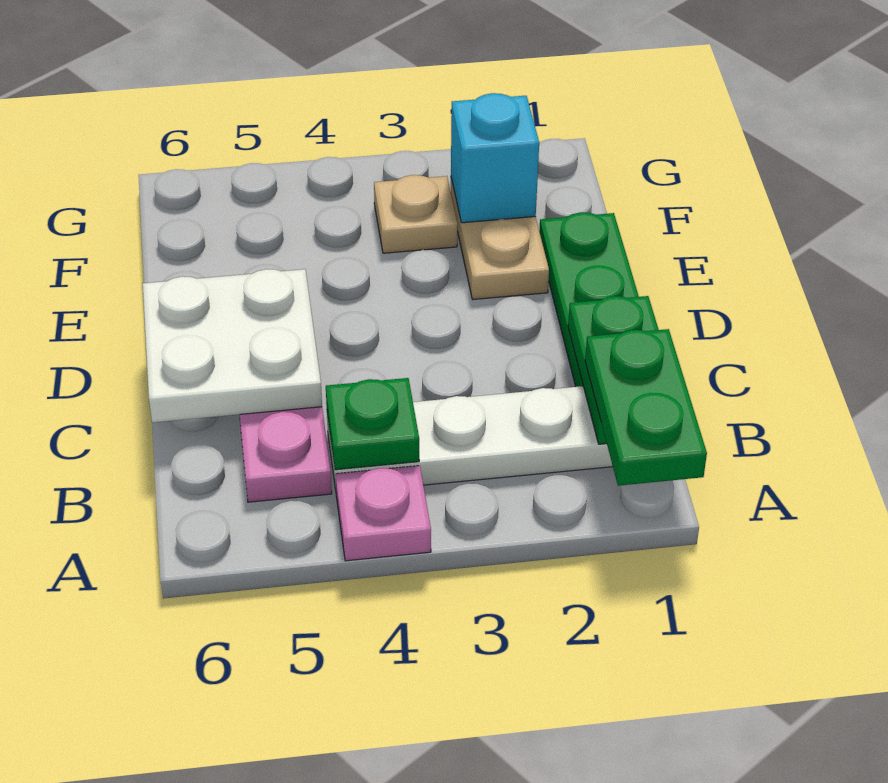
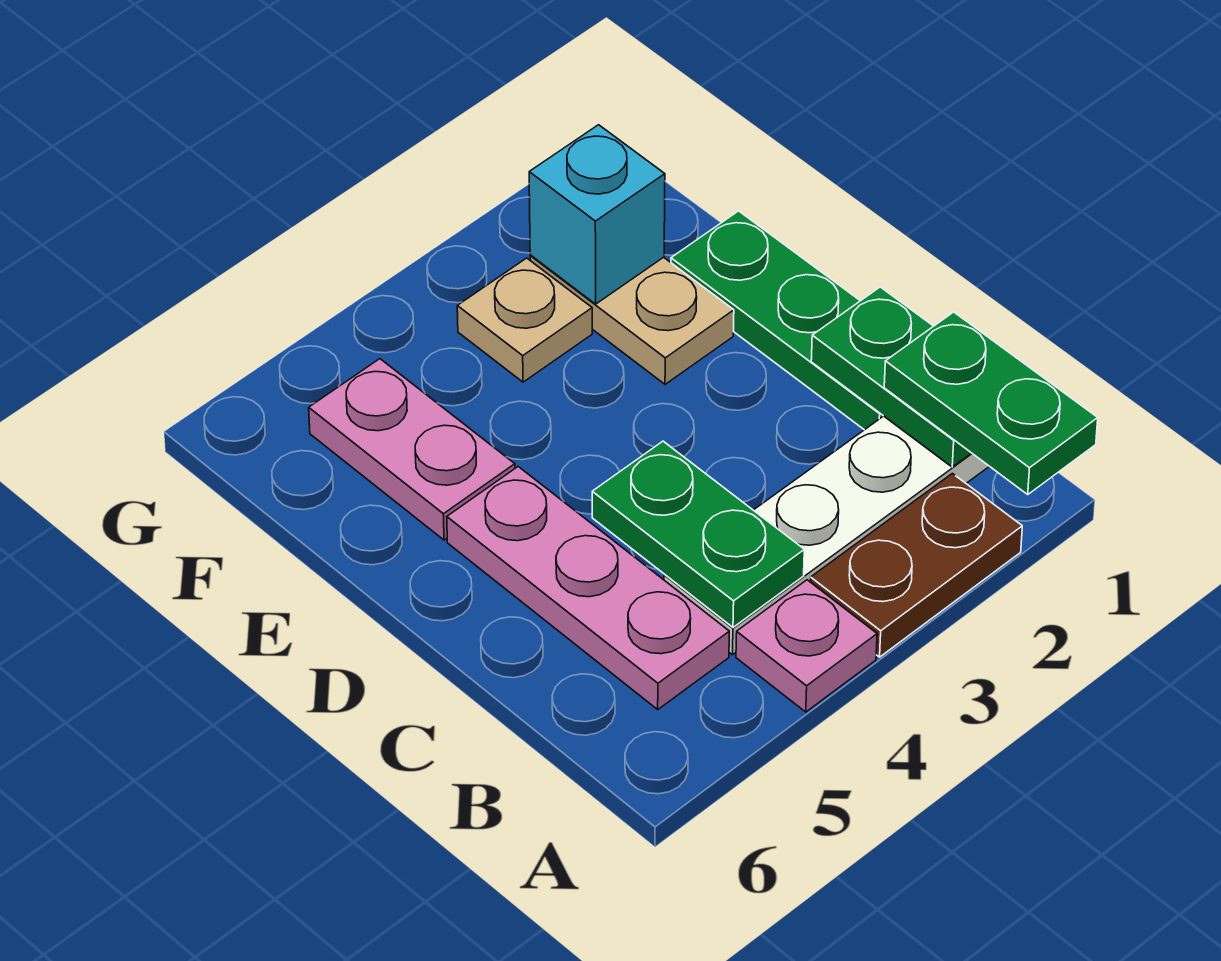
none -> brown 1x2 plate [810,473,1022,657]
green 1x1 plate [326,378,419,470] -> green 1x2 plate [592,441,804,627]
white 2x2 plate [143,269,322,423] -> none
none -> pink 1x2 plate [309,359,515,540]

